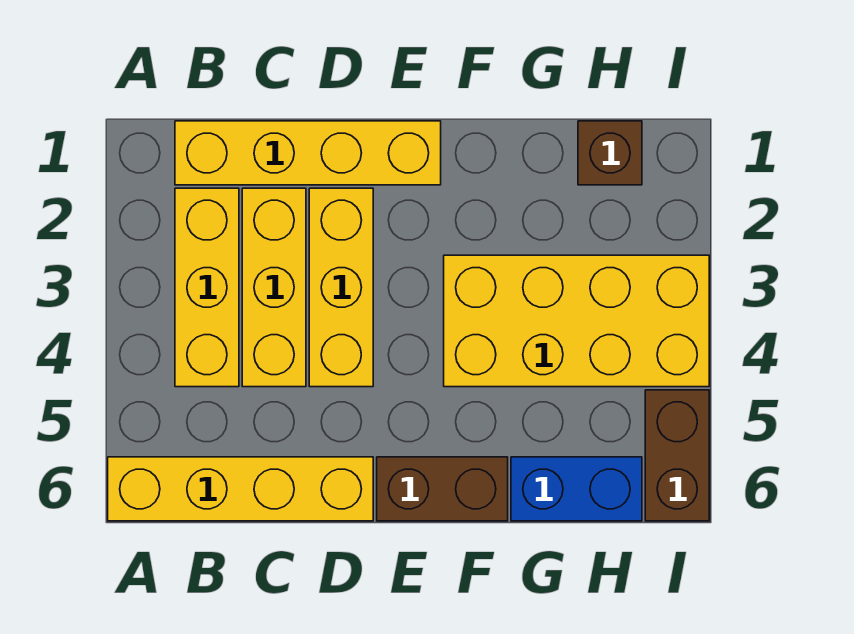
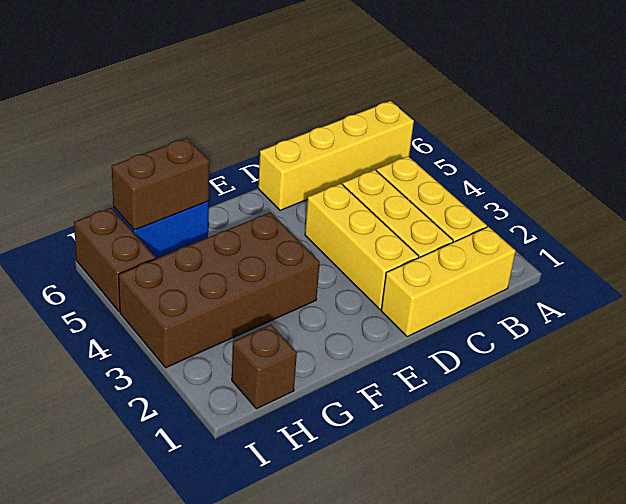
yellow 1x4 brick [175,121,441,185] -> yellow 1x3 brick [381,227,516,337]
brown 1x2 brick [377,457,508,521] -> brown 1x2 brick moved to [112,138,209,230]
yellow 2x4 brick [444,255,709,387] -> brown 2x4 brick [119,212,320,368]

